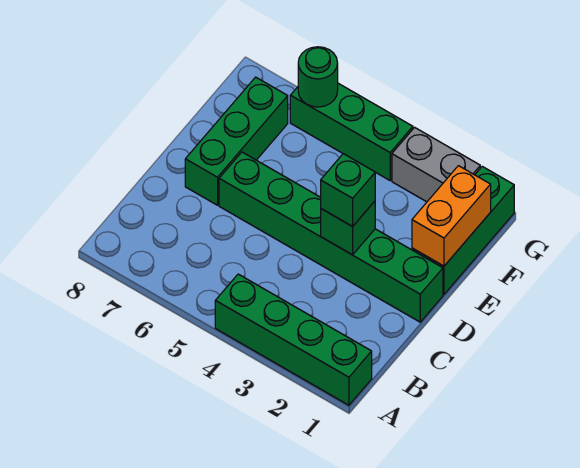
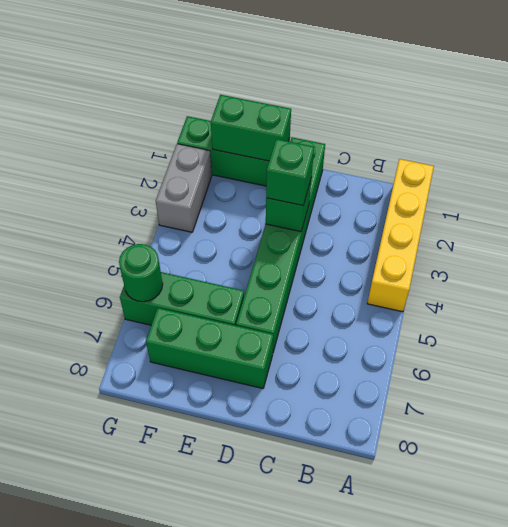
green 1x4 brick [215,274,372,405] -> yellow 1x4 brick [367,159,434,312]
orange 1x2 brick [412,166,491,266] -> green 1x2 brick [211,95,291,161]
green 1x3 brick [290,83,413,180] -> green 1x3 brick turned to [120,272,244,326]

